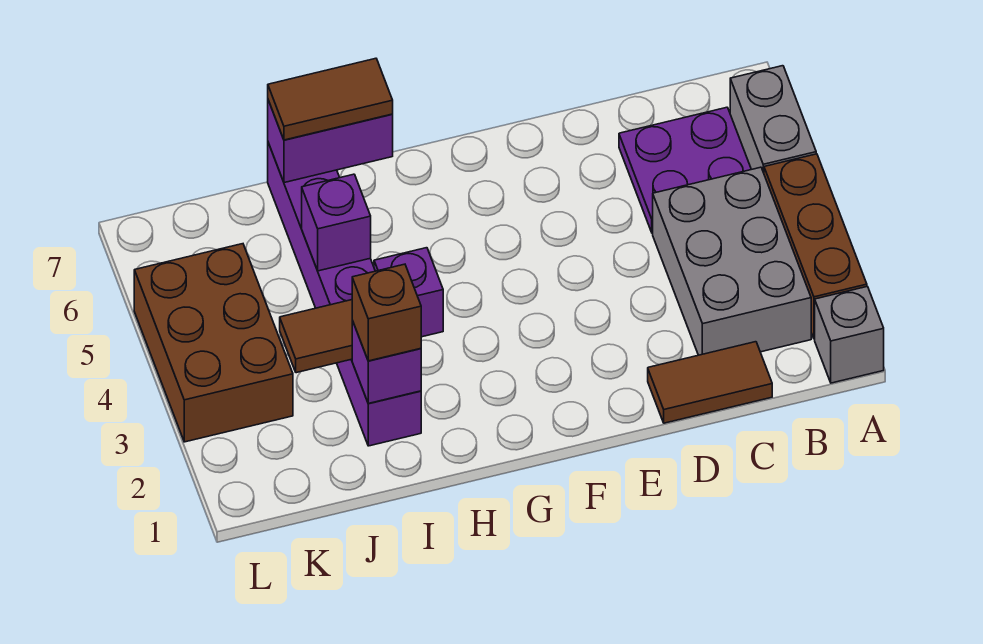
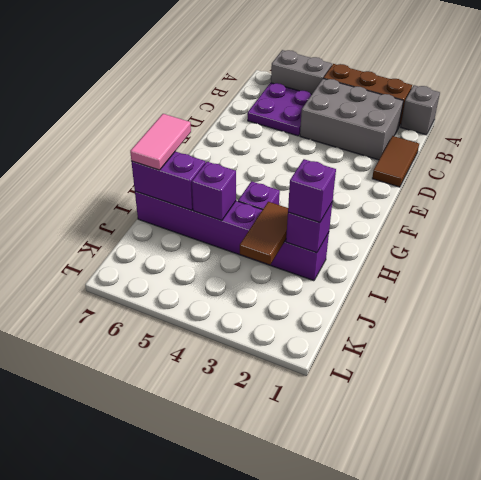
purple 1x2 brick [268,100,393,183] -> purple 1x2 brick turned to [131,152,205,210]
brown 1x2 tile [268,58,393,140] -> pink 1x2 tile [130,114,191,170]
brown 1x1 brick [352,264,421,361] -> purple 1x1 brick [288,159,336,223]
brown 2x3 brick [134,244,293,442] -> none

